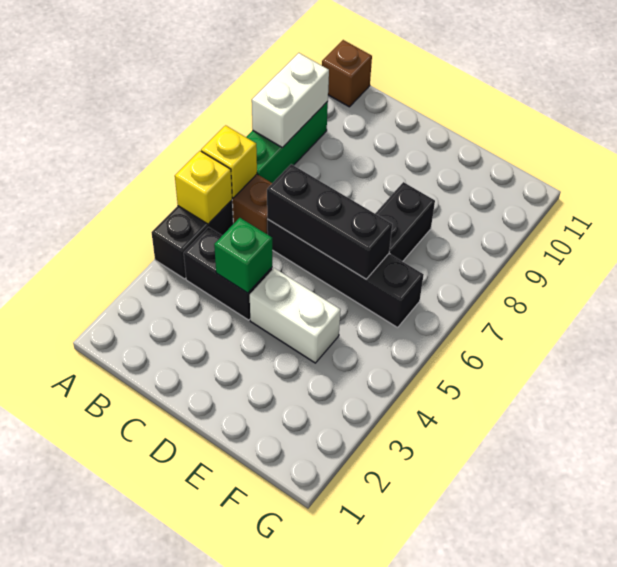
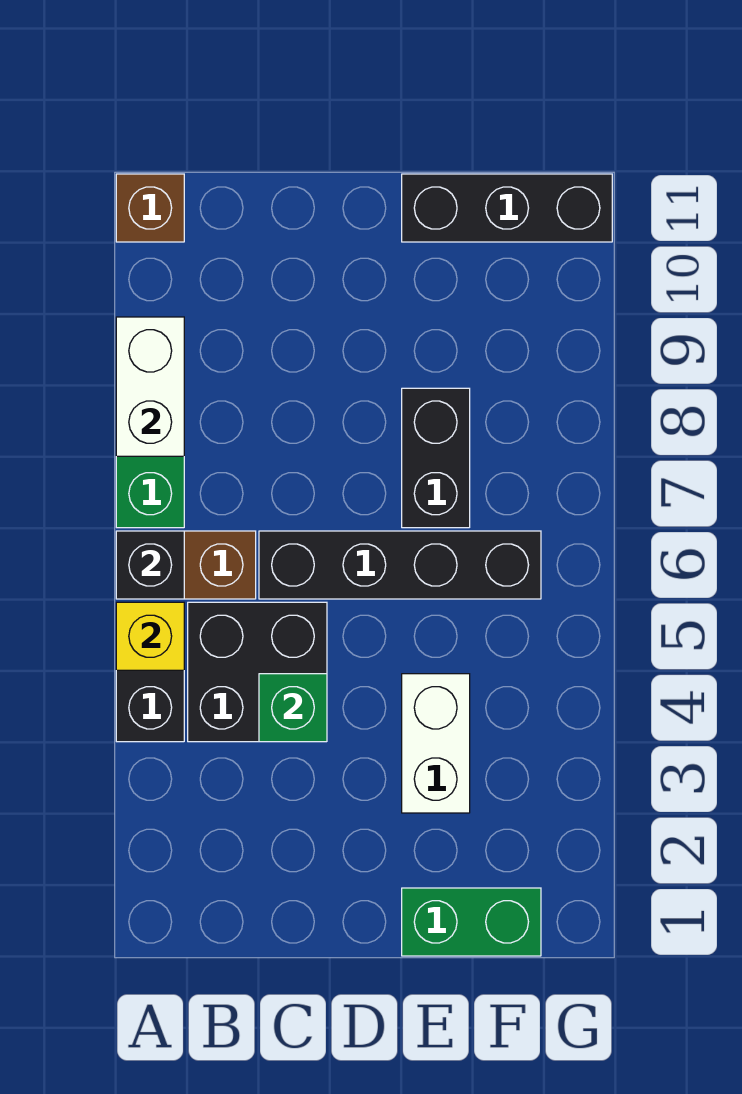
yellow 1x1 brick [201,125,257,198] -> black 1x1 brick [116,531,184,599]
black 1x2 brick [184,227,272,320] -> black 2x2 brick [188,602,327,742]
black 1x3 brick [267,164,392,279] -> black 1x3 brick moved to [402,174,612,242]
white 1x2 brick [250,268,340,363] -> white 1x2 brick turned to [402,674,470,813]
none -> green 1x2 brick [402,888,541,956]

